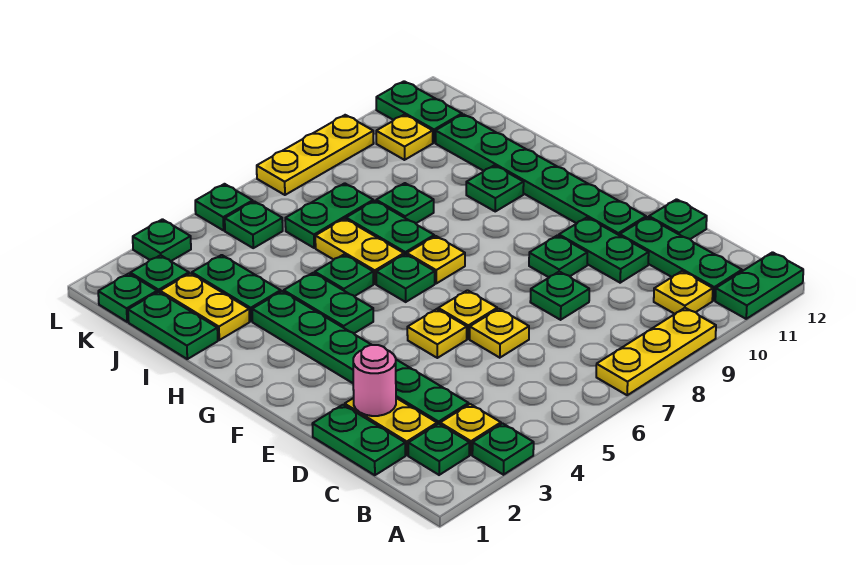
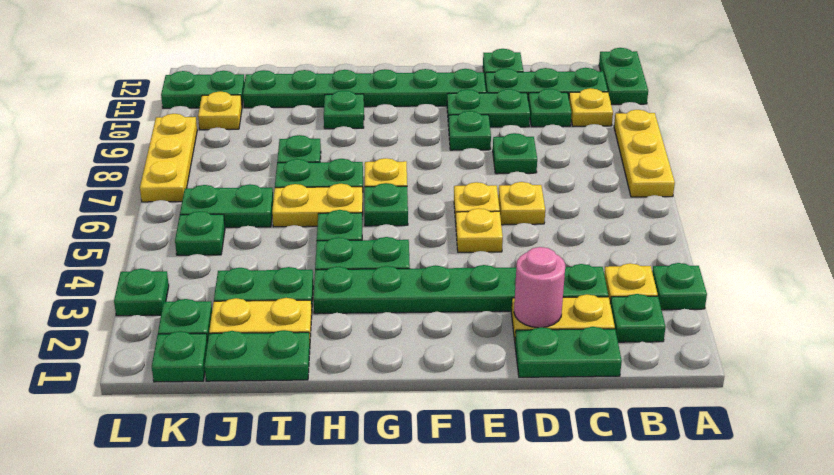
green 1x2 plate [285,183,373,248] -> green 1x2 plate turned to [180,184,273,227]
green 1x1 plate [195,184,253,230] -> green 1x1 plate moved to [528,89,572,127]

